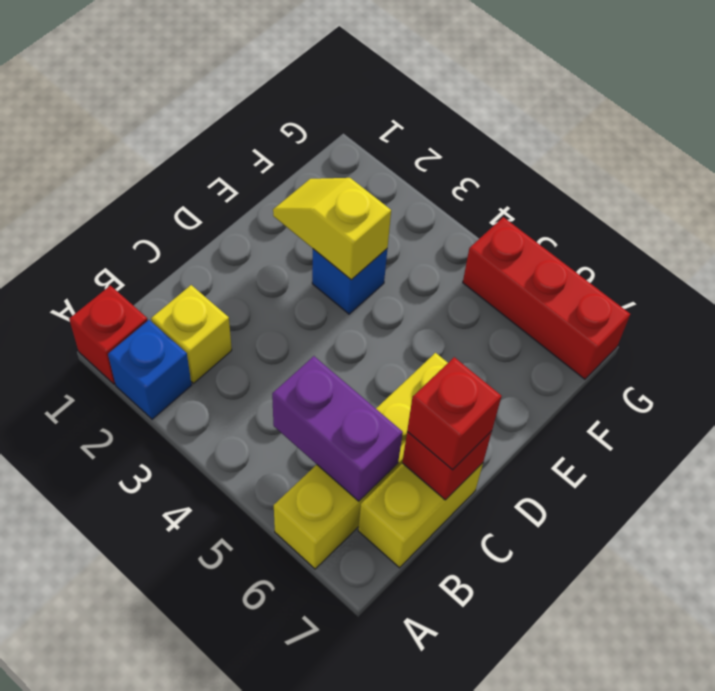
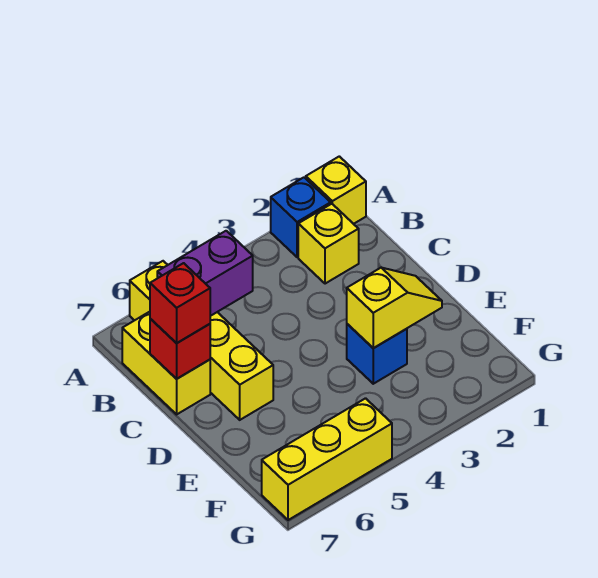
red 1x1 brick [69,285,148,384] -> yellow 1x1 brick [306,156,366,224]
red 1x3 brick [463,217,630,379] -> yellow 1x3 brick [262,398,392,520]

